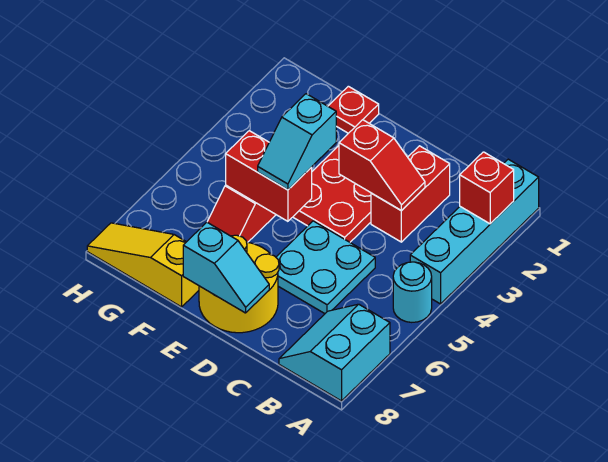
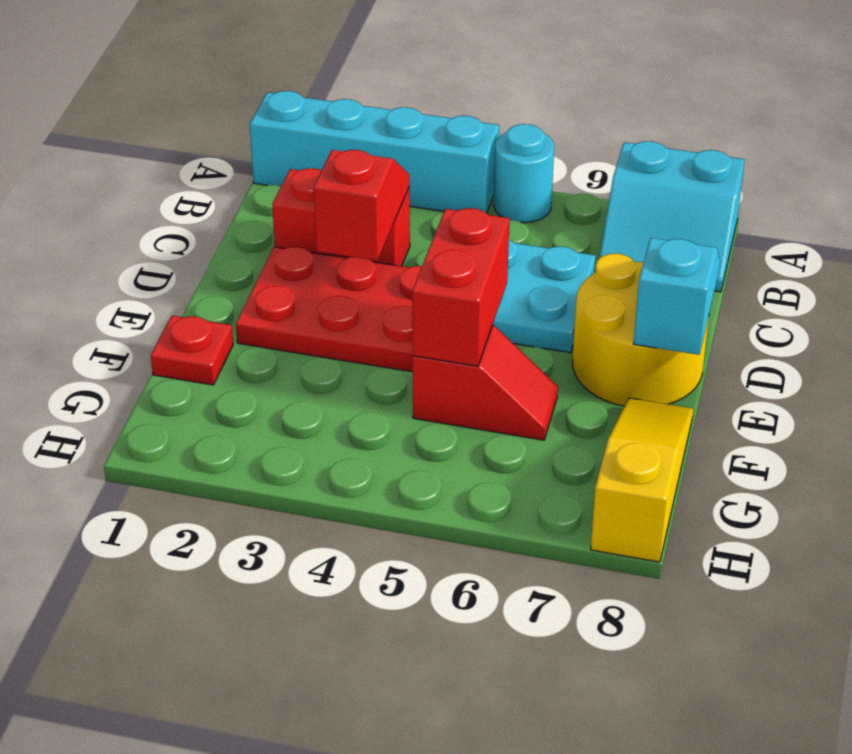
red 1x1 brick [460,152,514,224] -> none
cyan 1x2 slope [258,94,336,190] -> none
yellow 1x3 slope [87,223,199,307] -> yellow 1x3 slope turned to [591,398,693,562]

